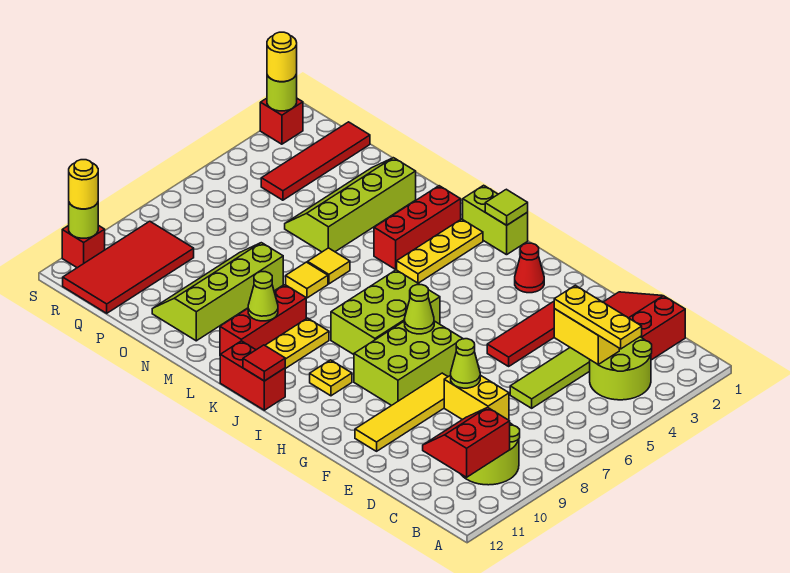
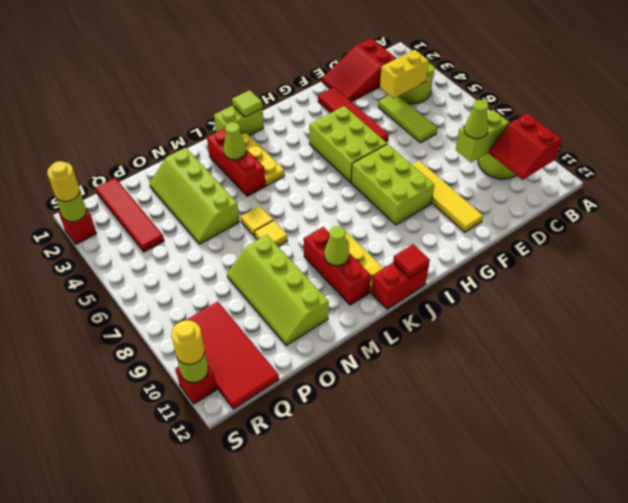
yellow 1x3 plate [554,285,642,349] -> none
yellow 1x2 brick [444,375,509,420] -> lime 1x2 brick [456,110,509,162]
red 1x1 cone [515,243,544,293] -> none
lime 1x1 cone [404,285,434,334] -> lime 1x1 cone moved to [223,122,246,160]
lime 2x3 brick [331,270,440,354] -> lime 2x3 brick moved to [309,106,387,182]
yellow 1x1 plate [310,360,352,396] -> none

